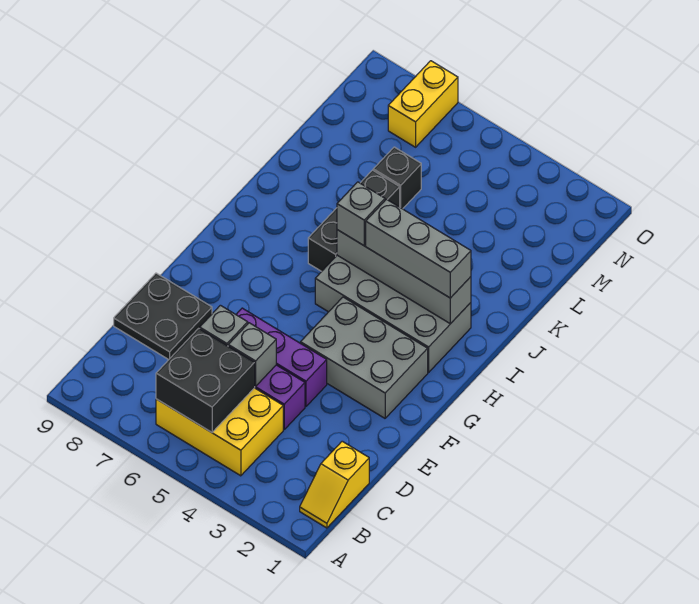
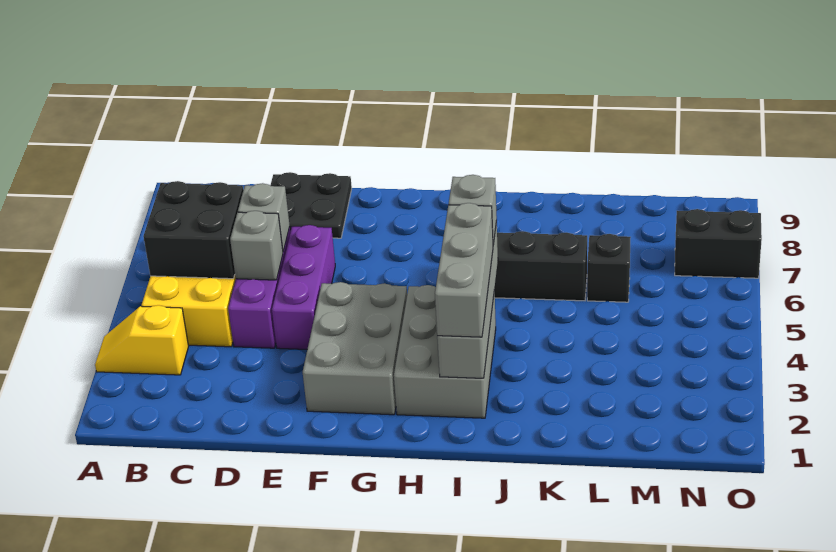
yellow 1x2 slope [300,441,369,528] -> yellow 1x2 slope moved to [95,305,188,375]
grey 2x4 brick [315,255,471,372] -> grey 2x3 brick [394,285,496,418]
yellow 1x2 brick [388,61,458,147] -> black 1x2 brick [675,209,762,278]

